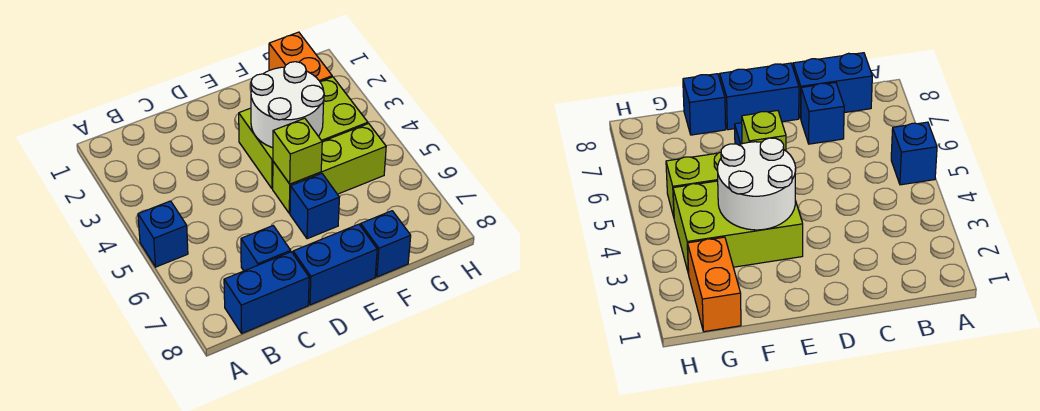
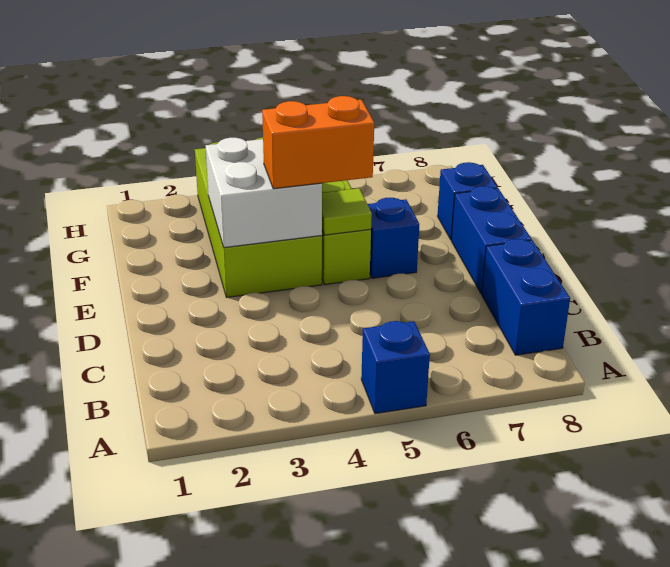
blue 1x1 brick [241,226,291,271] -> none
lime 2x3 brick [239,77,368,189] -> lime 2x4 brick [195,137,322,298]
white 2x2 round brick [251,62,324,148] -> white 2x2 brick [206,138,322,248]
lime 1x1 brick [273,118,322,184] -> lime 1x1 tile [322,188,372,235]
orange 1x2 brick [269,32,332,82] -> orange 1x2 brick moved to [262,96,374,189]

